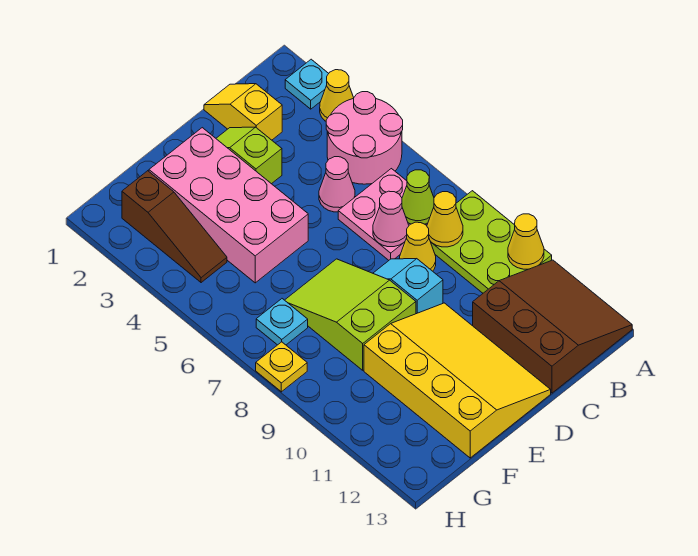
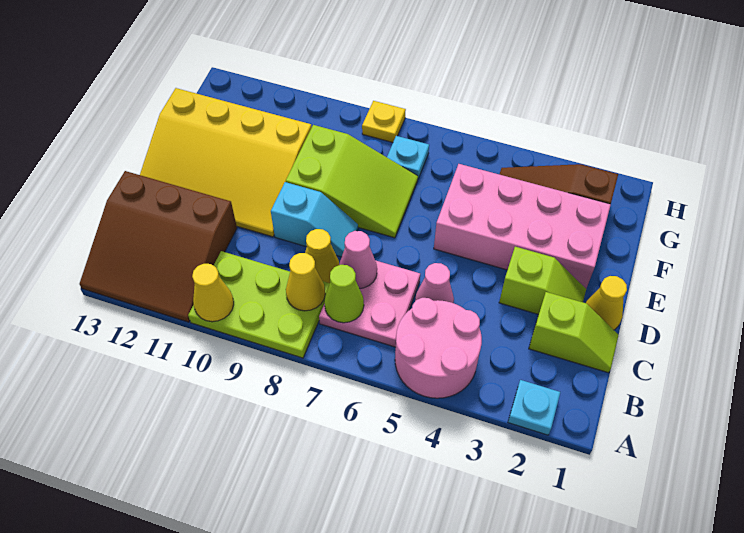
yellow 1x1 cone [320,70,354,121] -> yellow 1x1 cone moved to [586,276,627,330]
yellow 1x2 slope [204,84,282,140] -> lime 1x2 slope [529,292,618,373]

